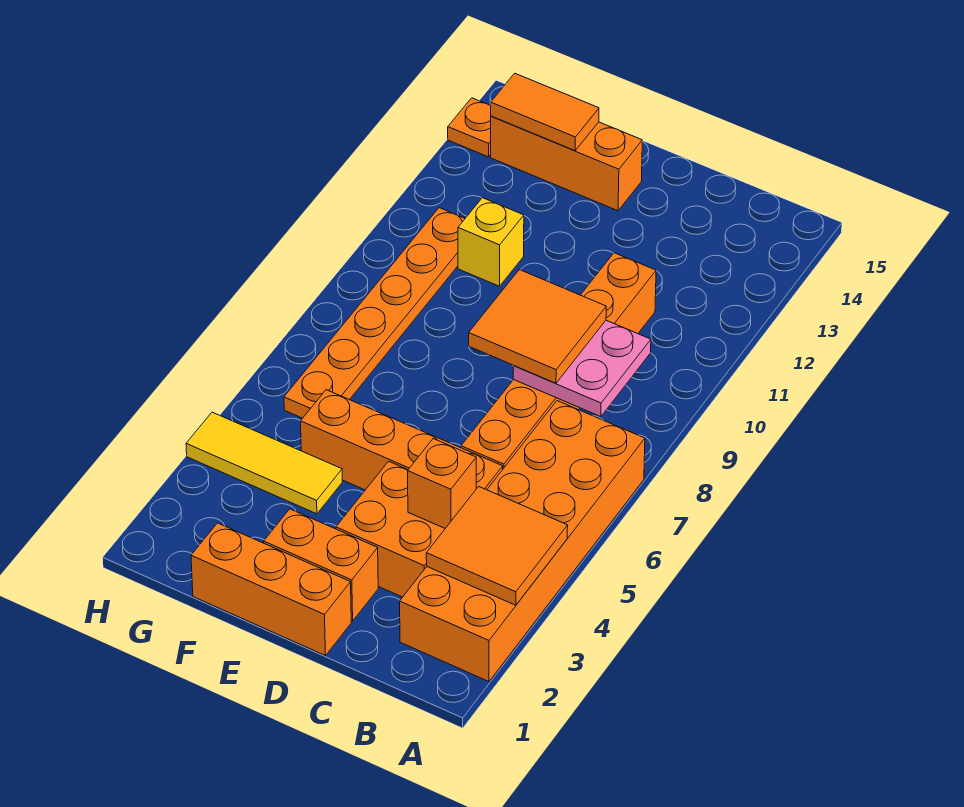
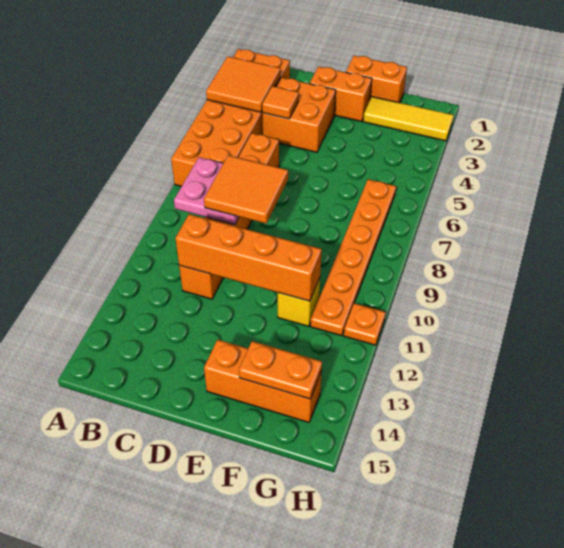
orange 1x1 brick [408,439,476,528] -> orange 1x1 tile [262,86,299,119]
orange 1x4 brick [301,390,503,490] -> orange 1x4 brick moved to [175,214,322,301]
orange 1x3 brick [191,523,351,656] -> orange 1x2 brick [346,56,407,103]
yellow 1x3 tile [186,412,342,514] -> yellow 1x3 tile moved to [363,97,454,141]
orange 1x2 tile [490,73,599,151] -> orange 1x2 plate [239,341,322,399]
orange 1x1 plate [448,98,491,157] -> orange 1x1 plate moved to [344,303,386,345]

